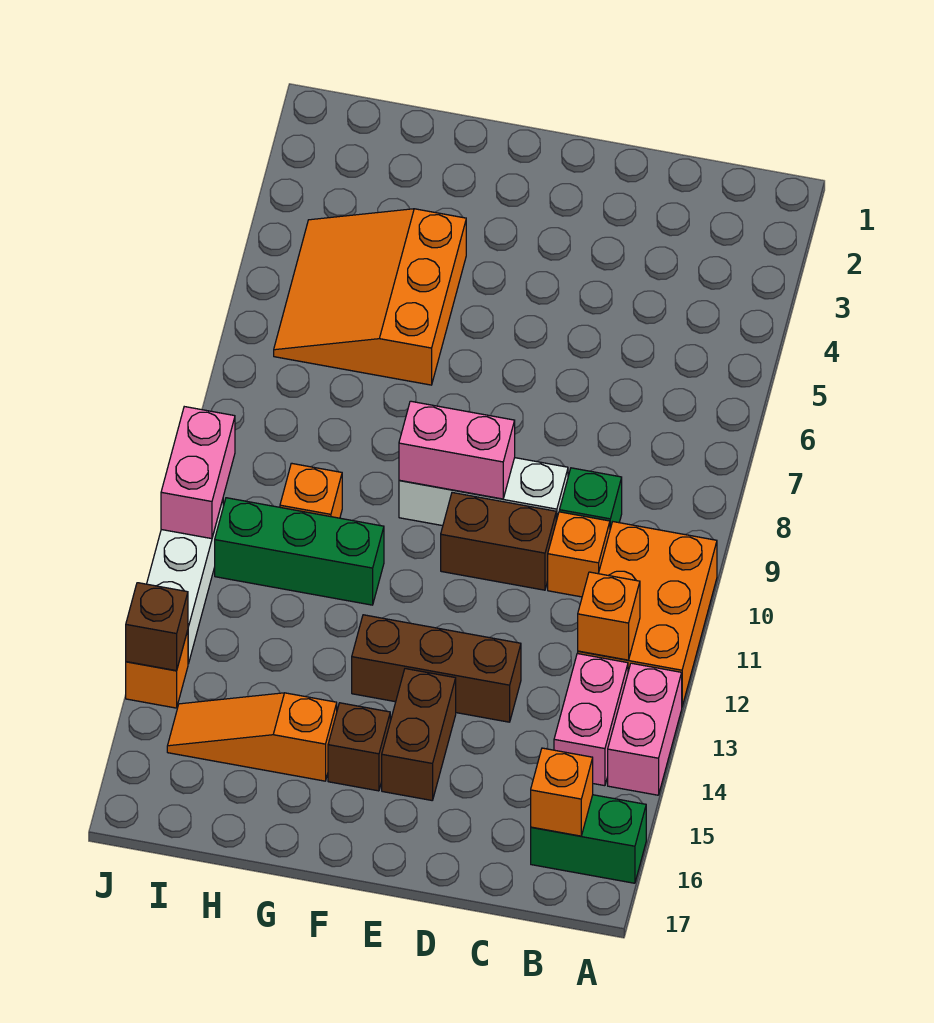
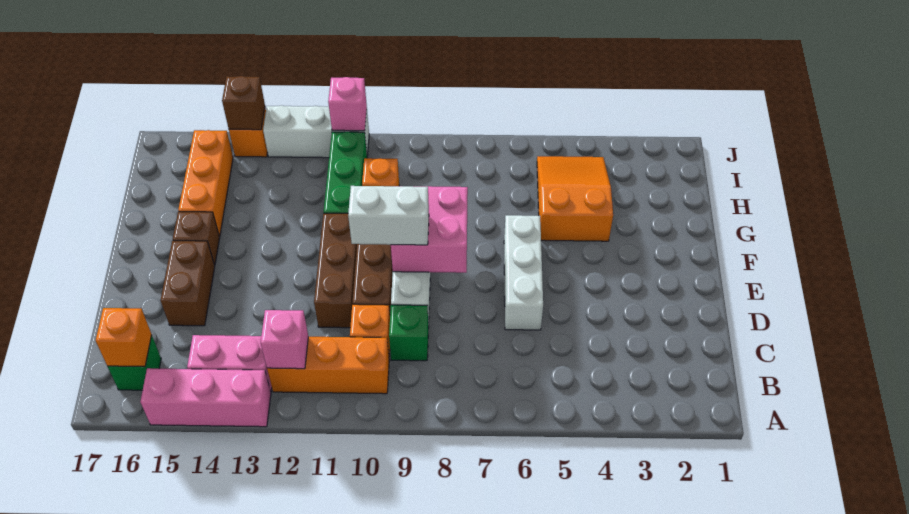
orange 2x3 brick [578,522,717,706] -> orange 1x3 brick [267,337,389,394]
pink 1x2 brick [608,663,682,795] -> pink 1x3 brick [140,368,271,427]
green 1x2 brick [531,795,646,883] -> green 1x1 brick [108,335,161,390]
orange 1x1 brick [578,572,640,660] -> pink 1x1 brick [261,310,308,369]
none -> white 1x3 brick [504,215,543,330]
brown 1x3 brick [352,615,521,722] -> brown 1x3 brick moved to [314,213,357,328]
pink 1x2 brick [399,401,515,499] -> pink 2x2 brick [391,186,468,273]
none -> white 1x2 brick [348,186,429,245]
brown 1x2 brick [382,669,456,800] -> brown 1x2 brick turned to [160,241,215,326]
orange 3x3 slope [274,209,466,385] -> orange 2x3 slope [537,156,613,241]
orange 1x3 slope [167,693,337,781] -> orange 1x3 brick [178,130,233,237]
pink 1x2 brick [161,407,235,539] -> pink 1x1 brick [328,77,367,131]

